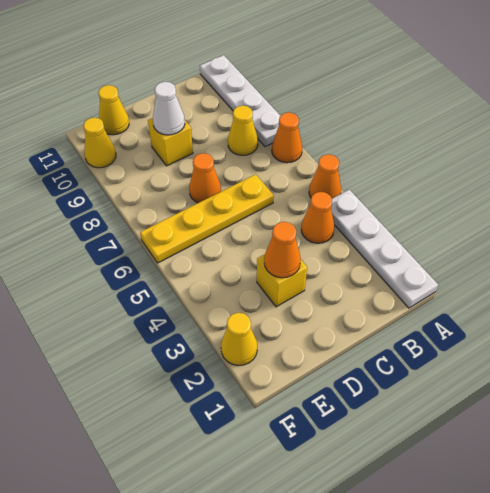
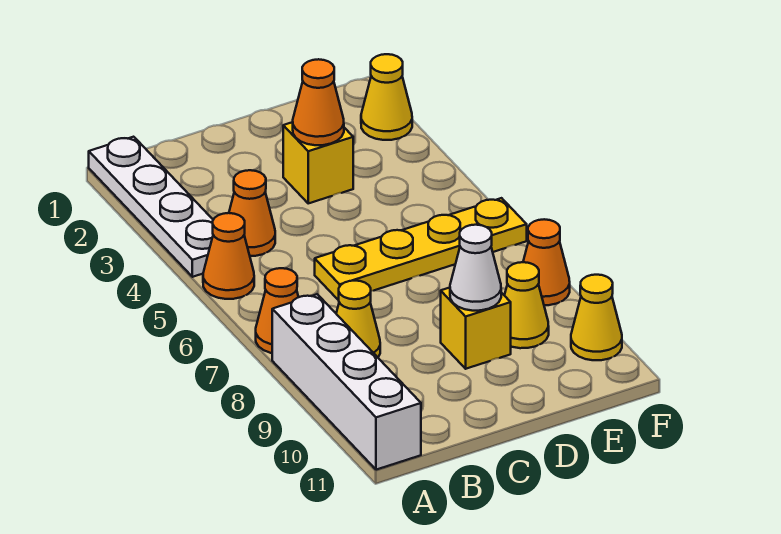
white 1x4 plate [200,55,280,147] -> white 1x4 brick [272,294,421,470]
orange 1x1 cone [189,153,221,203] -> orange 1x1 cone moved to [523,219,570,305]
yellow 1x1 cone [98,85,129,135] -> yellow 1x1 cone moved to [504,262,549,348]

